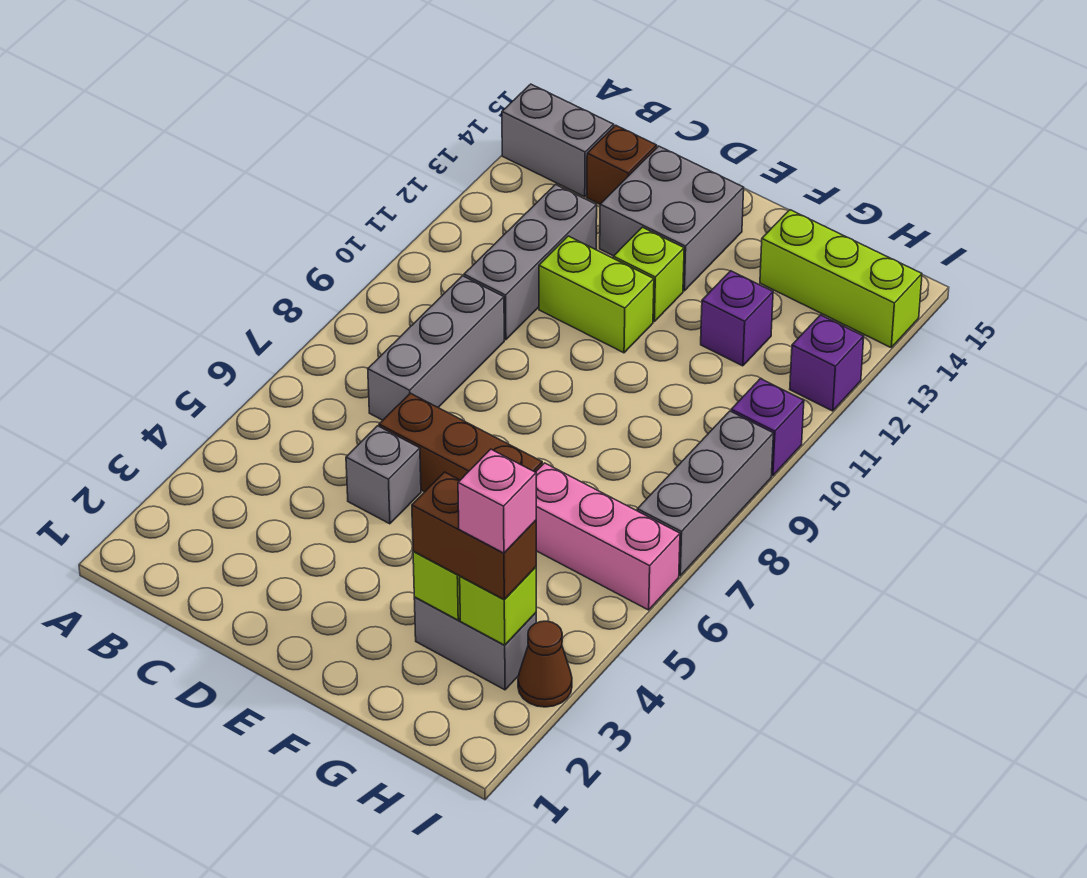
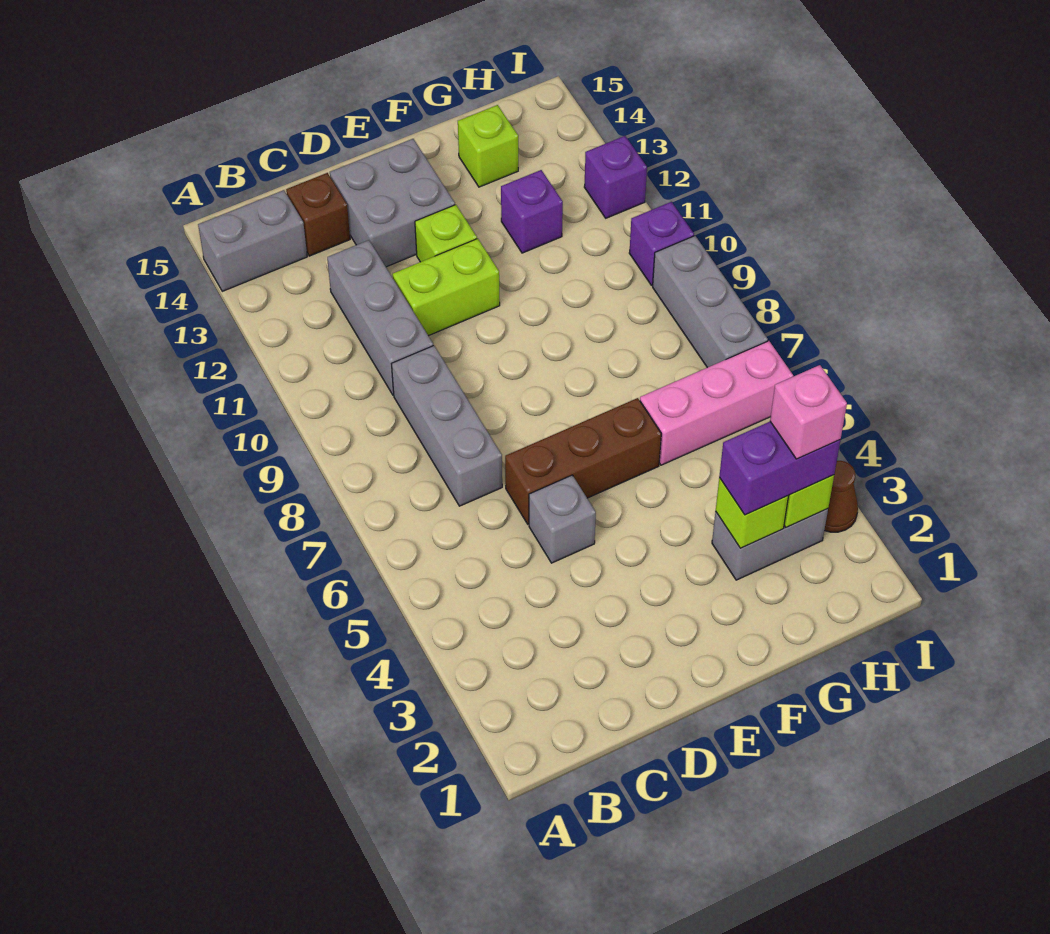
brown 1x2 brick [412,472,536,600] -> purple 1x2 brick [719,422,840,515]
lime 1x3 brick [760,210,922,347] -> lime 1x1 brick [458,105,518,187]

